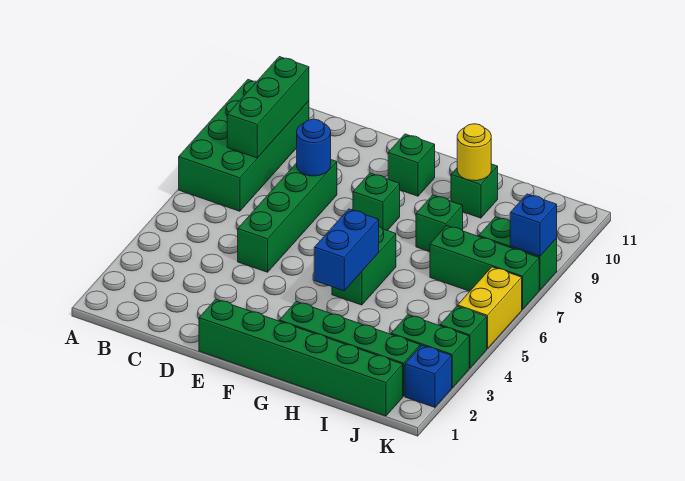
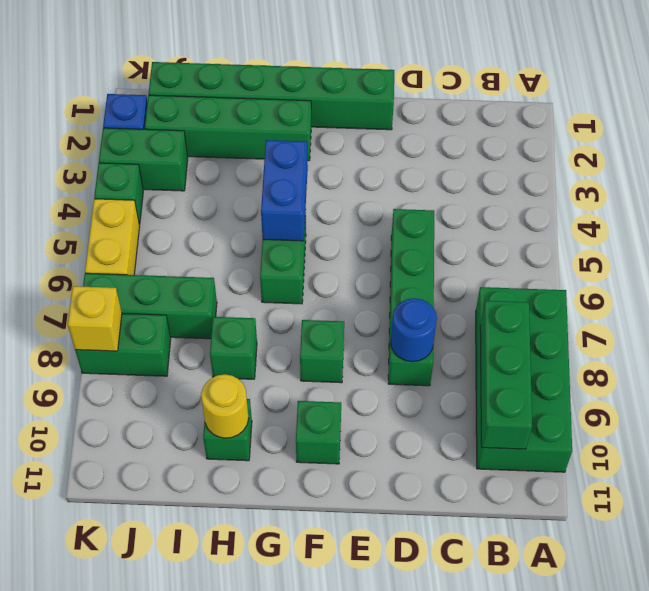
blue 1x1 brick [510,194,557,256] -> yellow 1x1 brick [68,286,122,351]

